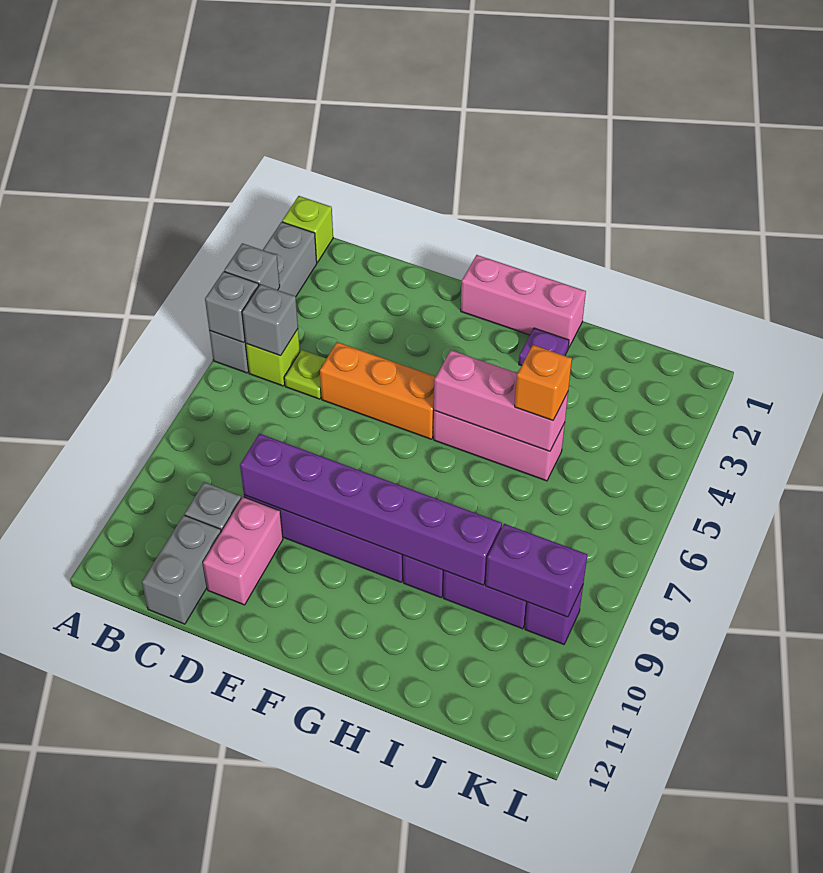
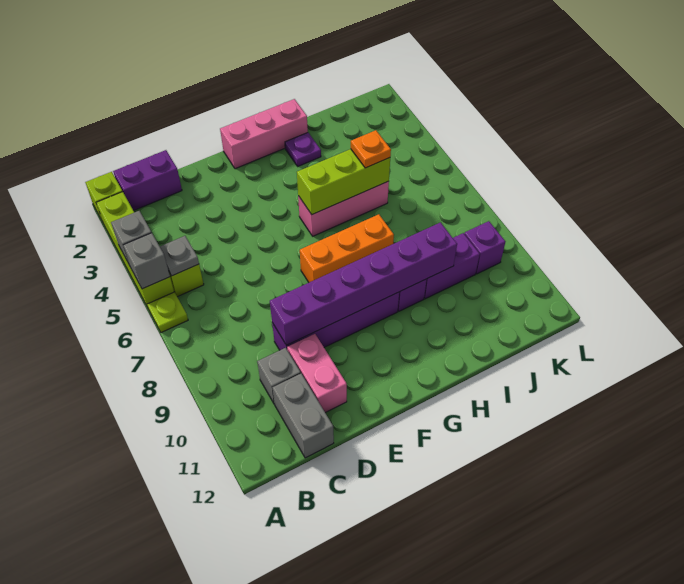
grey 1x4 brick [209,222,317,373] -> lime 1x4 brick [96,192,174,308]
grey 1x1 brick [242,284,298,356] -> grey 1x1 plate [160,236,199,276]
lime 1x1 plate [284,350,327,399] -> lime 1x1 plate moved to [147,292,188,332]
orange 1x3 brick [320,342,435,439] -> orange 1x3 brick moved to [300,214,394,282]
pink 1x3 brick [434,350,568,451] -> lime 1x3 brick [297,149,390,215]
orange 1x1 brick [515,345,572,421] -> orange 1x1 plate [351,130,391,168]
purple 1x2 brick [486,524,587,617] -> purple 1x2 brick moved to [113,150,182,211]

